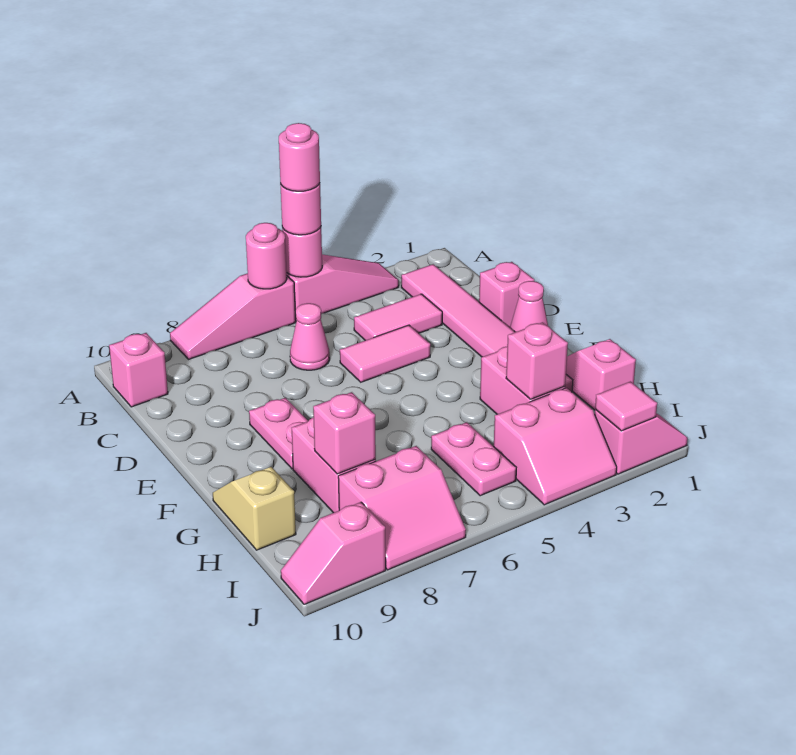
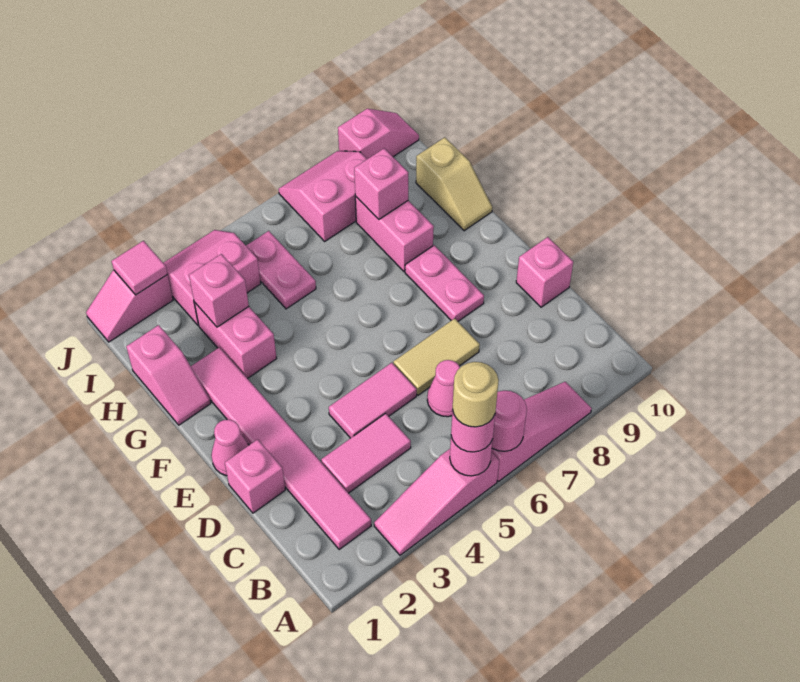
pink 1x1 round brick [279,123,320,191] -> tan 1x1 round brick [453,362,499,427]
pink 1x1 brick [109,333,168,407] -> pink 1x1 brick moved to [516,237,573,307]
none -> tan 1x2 tile [393,318,480,395]

